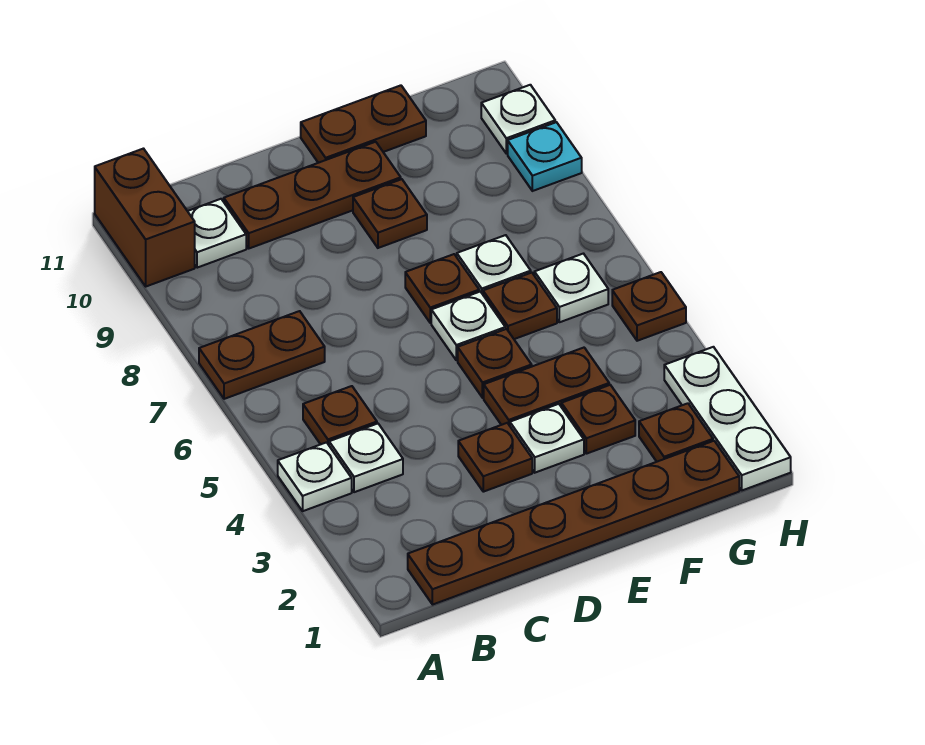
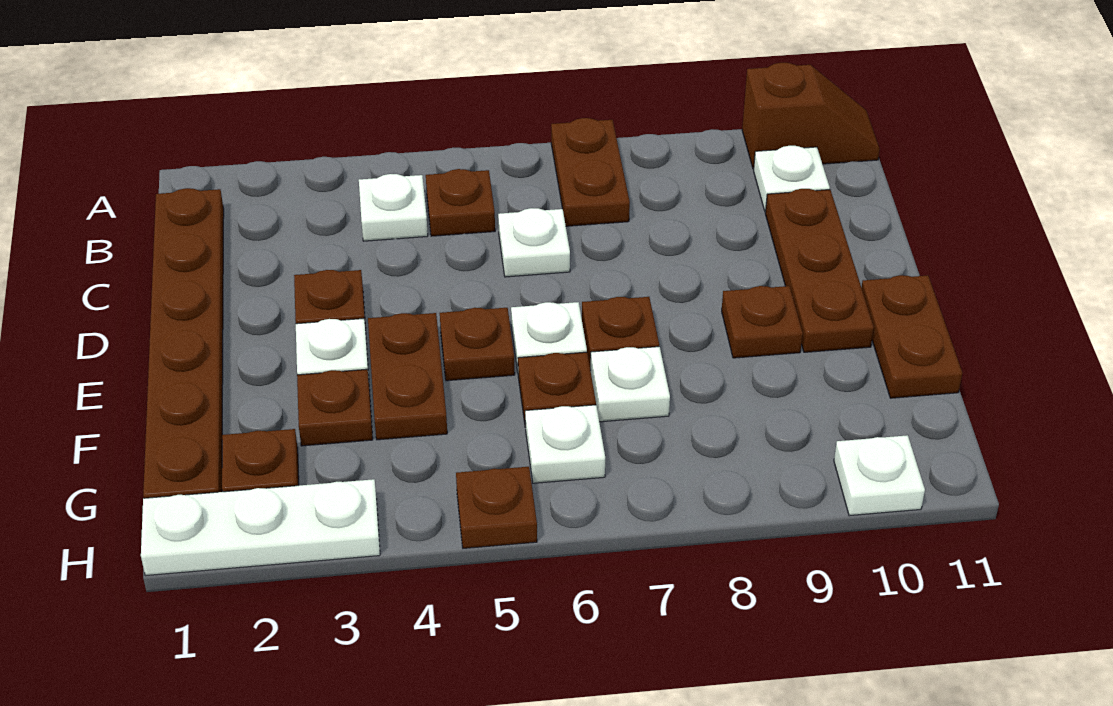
white 1x1 plate [278,442,352,511] -> white 1x1 plate moved to [498,208,570,277]
brown 1x2 brick [95,149,195,286] -> brown 1x2 slope [742,63,880,169]
cyan 1x1 plate [508,122,582,191] -> none

